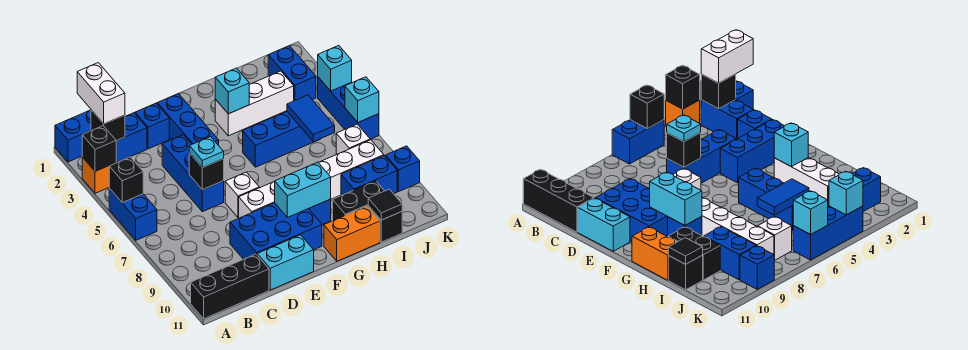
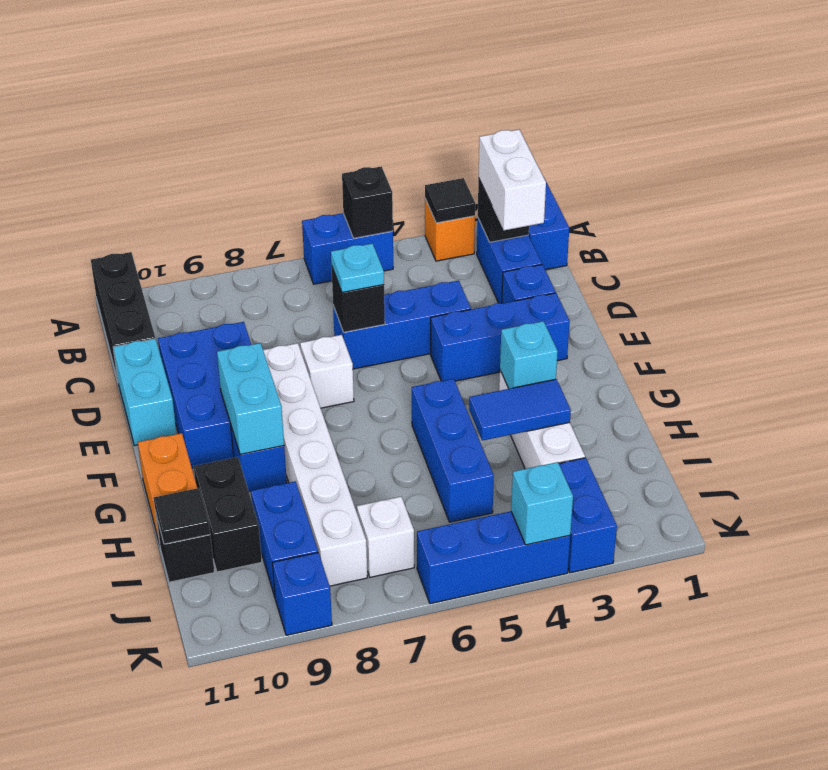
black 1x1 brick [82,126,116,171] -> black 1x1 tile [425,178,475,223]
white 1x2 brick [77,63,125,124] -> white 1x2 brick turned to [479,130,546,230]
blue 1x2 tile [287,95,335,142] -> blue 1x2 tile moved to [469,379,571,441]
blue 1x2 brick [268,46,316,101] -> blue 1x2 brick turned to [559,458,617,573]
cyan 1x1 brick [345,77,379,122] -> none

